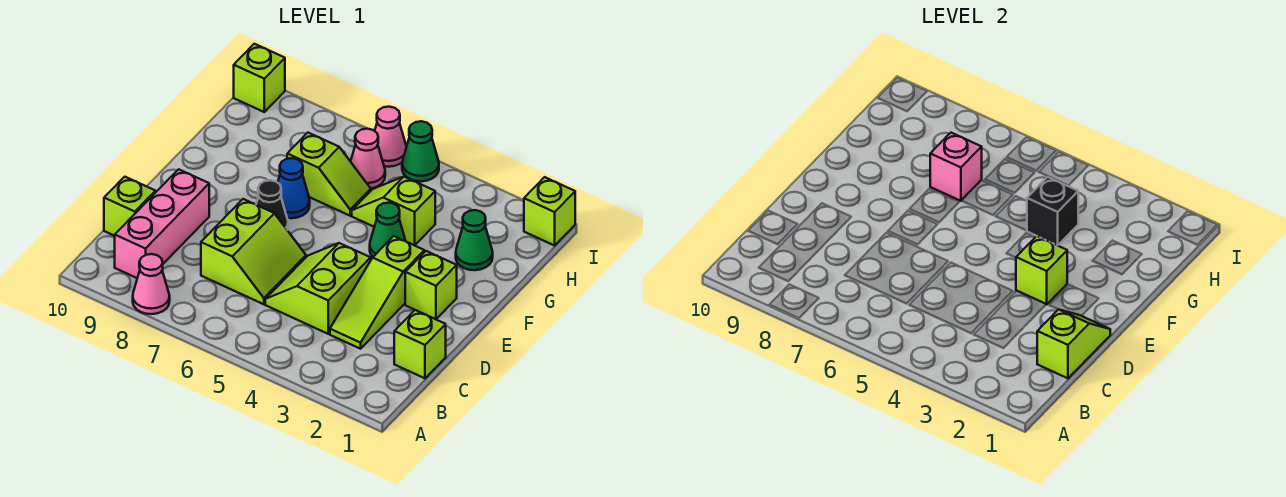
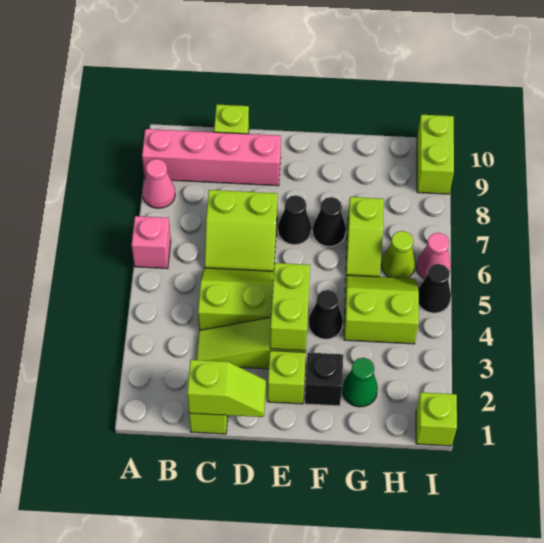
pink 1x3 brick [115,169,209,278] -> pink 1x4 brick [142,129,281,186]
lime 1x1 brick [1016,236,1067,304] -> lime 1x2 brick [270,263,310,351]
green 1x1 cone [370,203,406,257] -> black 1x1 cone [308,290,343,339]
blue 1x1 cone [278,158,310,218] -> black 1x1 cone [313,197,346,246]
lime 1x2 slope [352,177,435,245] -> lime 2x2 slope [344,275,419,344]
black 1x1 brick [1027,177,1078,245] -> black 1x1 brick moved to [305,353,343,406]
pink 1x1 brick [930,133,982,201] -> pink 1x1 brick moved to [132,216,171,269]
pink 1x1 cone [351,129,385,188] -> lime 1x1 cone [381,231,415,278]
green 1x1 cone [402,121,439,182] -> black 1x1 cone [418,264,451,313]
lime 1x1 brick [234,44,285,112] -> lime 1x2 brick [417,115,454,194]

